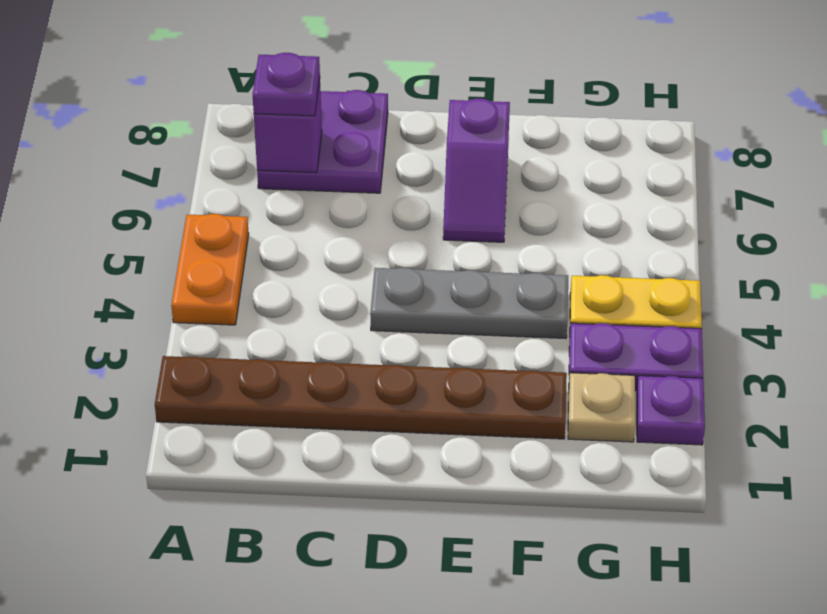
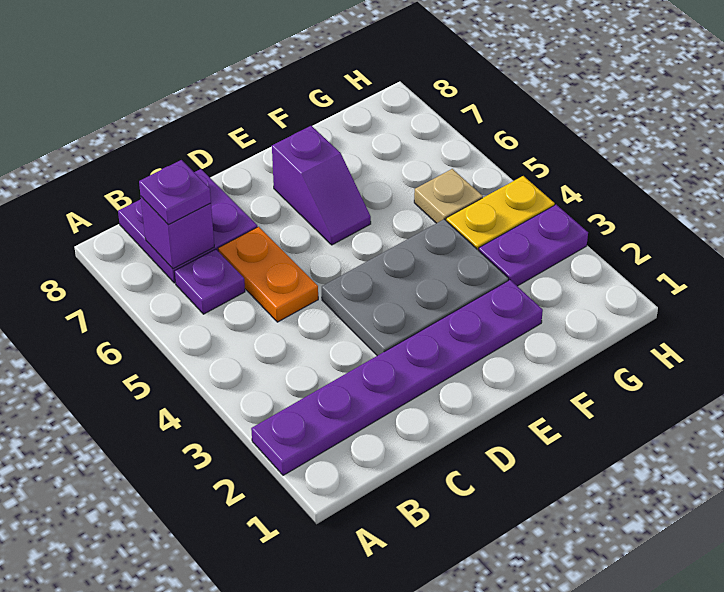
brown 1x6 plate [155,356,567,439] -> purple 1x6 plate [251,280,543,475]
orange 1x2 plate [171,214,249,325] -> orange 1x2 plate moved to [218,227,318,322]
grey 1x3 plate [370,268,568,338] -> grey 2x3 plate [322,219,508,356]
tan 1x1 plate [568,373,635,442] -> tan 1x1 plate moved to [414,169,483,223]
purple 1x1 plate [637,376,705,445] -> purple 1x1 plate moved to [174,249,245,314]

